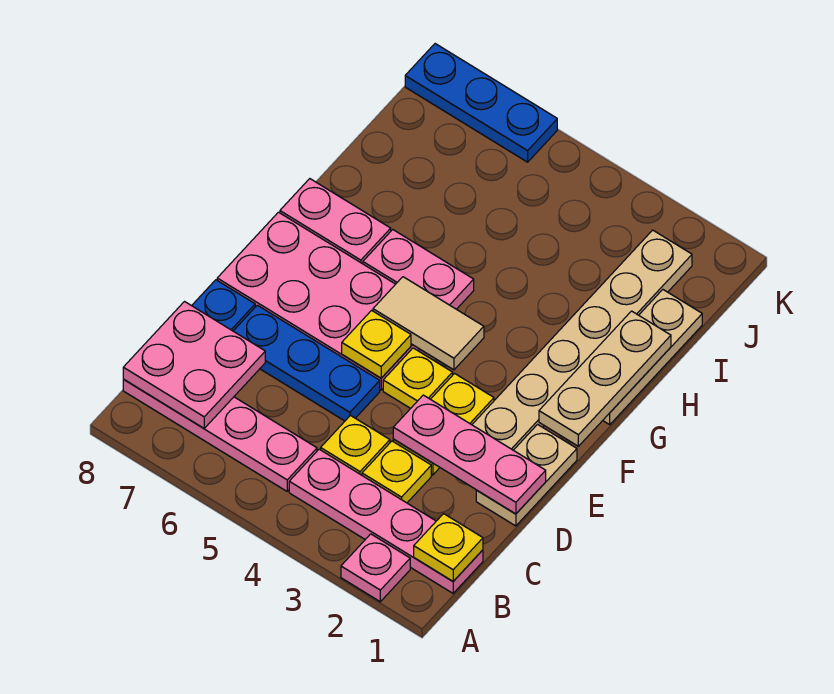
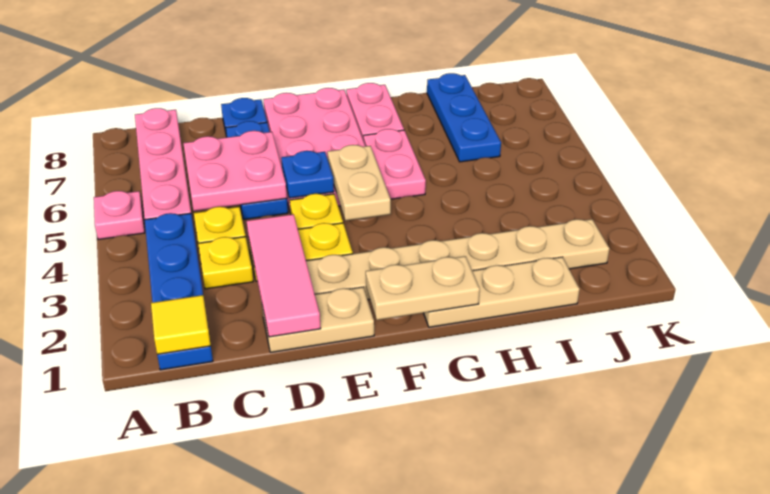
pink 1x1 plate [341,534,410,602] -> pink 1x1 plate moved to [94,191,145,240]
pink 1x4 plate [289,449,483,593] -> blue 1x4 plate [145,213,213,370]
yellow 1x1 plate [414,514,483,581] -> yellow 1x1 tile [151,295,211,354]
pink 2x2 plate [123,302,265,428] -> pink 2x2 plate moved to [183,131,287,211]
pink 1x3 plate [393,395,546,514] -> pink 1x3 tile [247,214,321,337]
yellow 1x1 plate [342,310,411,378] -> blue 1x1 plate [281,151,334,198]
tan 1x3 plate [539,311,671,446] -> tan 1x2 plate [366,256,480,320]
tan 1x2 tile [373,277,484,370] -> tan 1x2 plate [327,145,391,221]
blue 1x3 plate [405,44,557,162] -> blue 1x3 plate moved to [427,73,501,162]

